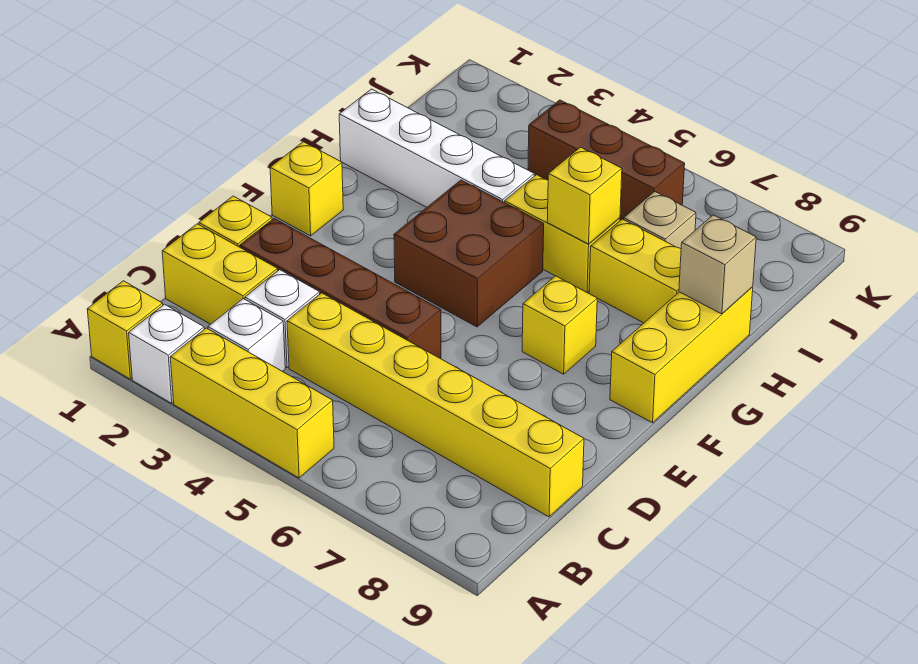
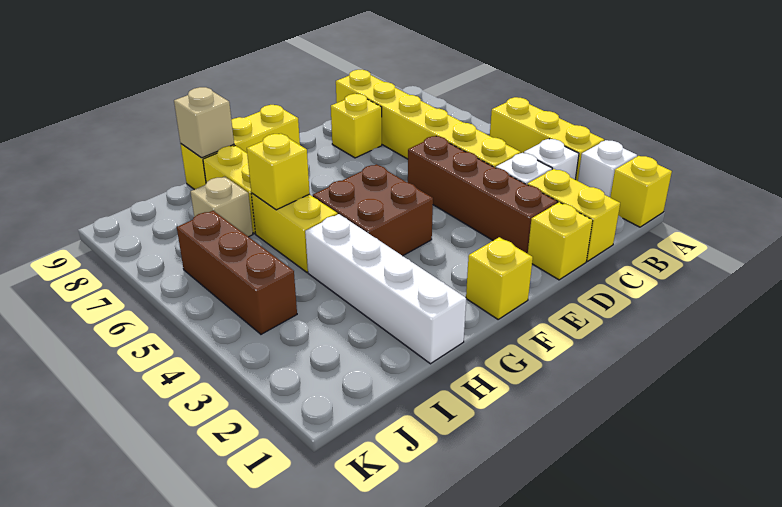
yellow 1x1 brick [522,276,597,374] -> yellow 1x1 brick moved to [331,94,382,158]

